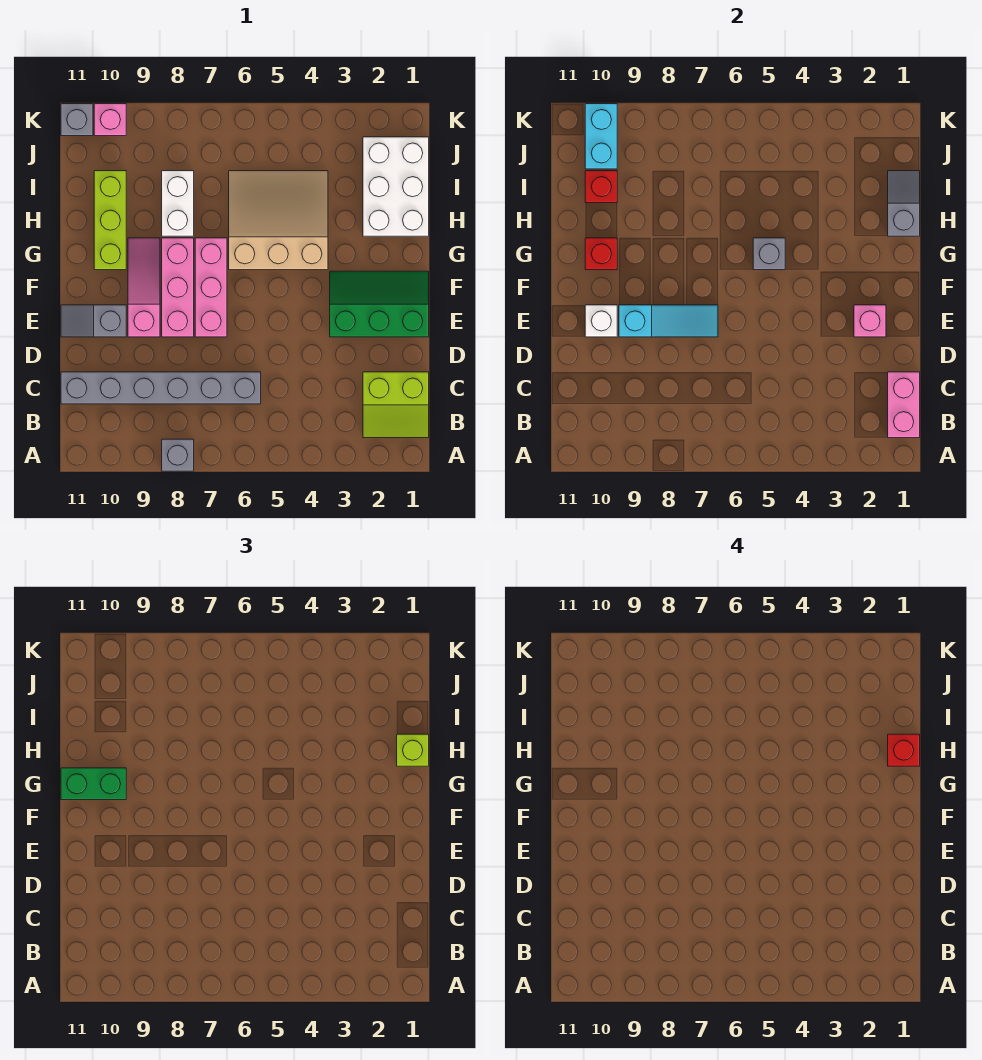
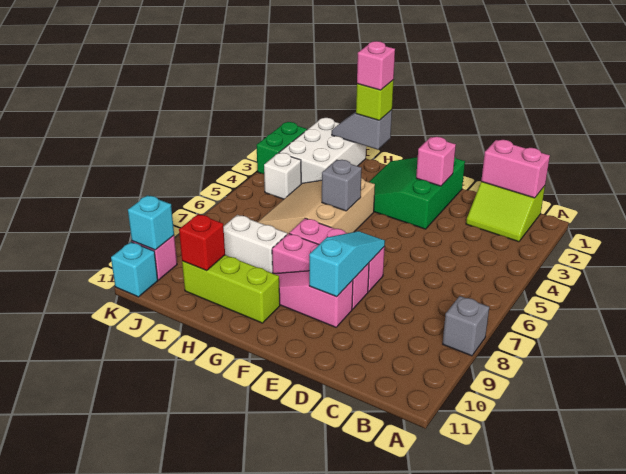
lime 2x2 slope [363,372,429,438] -> lime 2x2 slope turned to [466,182,545,242]
grey 1x6 brick [61,372,261,404] -> none
green 2x3 slope [330,271,429,337] -> green 3x3 slope [369,157,465,229]
grey 1x2 slope [61,305,126,337] -> none
white 1x1 brick [585,305,617,337] -> white 1x1 brick moved to [264,153,301,199]
red 1x1 brick [585,238,617,270] -> none
green 1x2 brick [61,768,126,800] -> green 1x2 brick moved to [257,122,307,174]
white 2x3 brick [363,137,429,236] -> white 2x3 brick turned to [279,118,366,184]
red 1x1 brick [888,734,920,766] -> pink 1x1 brick [357,41,395,90]
cyan 1x2 brick [585,104,617,169] -> cyan 1x1 brick [128,195,174,250]
grey 1x1 brick [61,104,93,136] -> cyan 1x1 brick [111,242,158,297]

